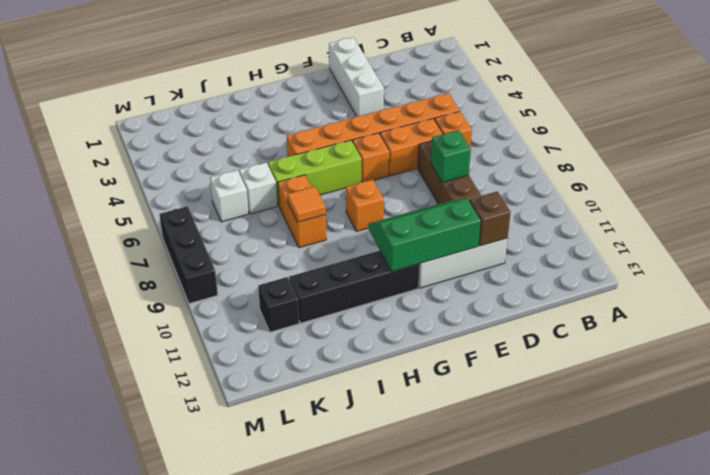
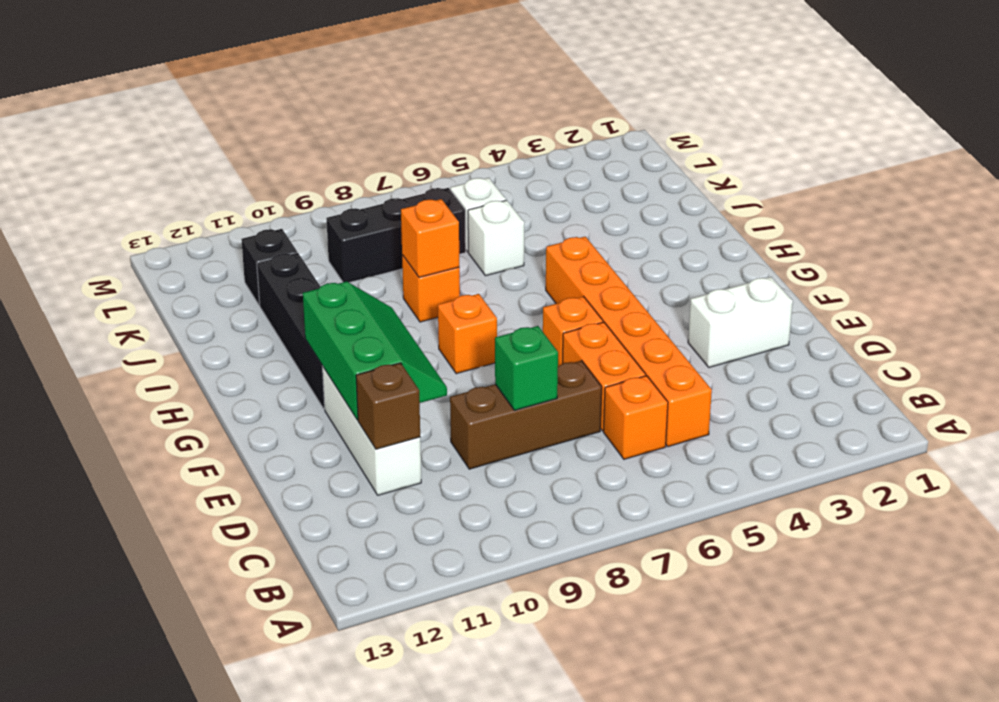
white 1x3 brick [329,37,384,116] -> white 1x2 brick [688,277,793,367]
lime 1x3 brick [268,140,361,206] -> none
orange 1x2 brick [278,175,326,248] -> orange 1x1 brick [402,255,460,322]
orange 1x1 tile [287,187,326,222] -> orange 1x1 brick [401,199,459,277]
black 1x3 brick [159,206,218,304] -> black 1x3 brick moved to [326,188,466,282]

